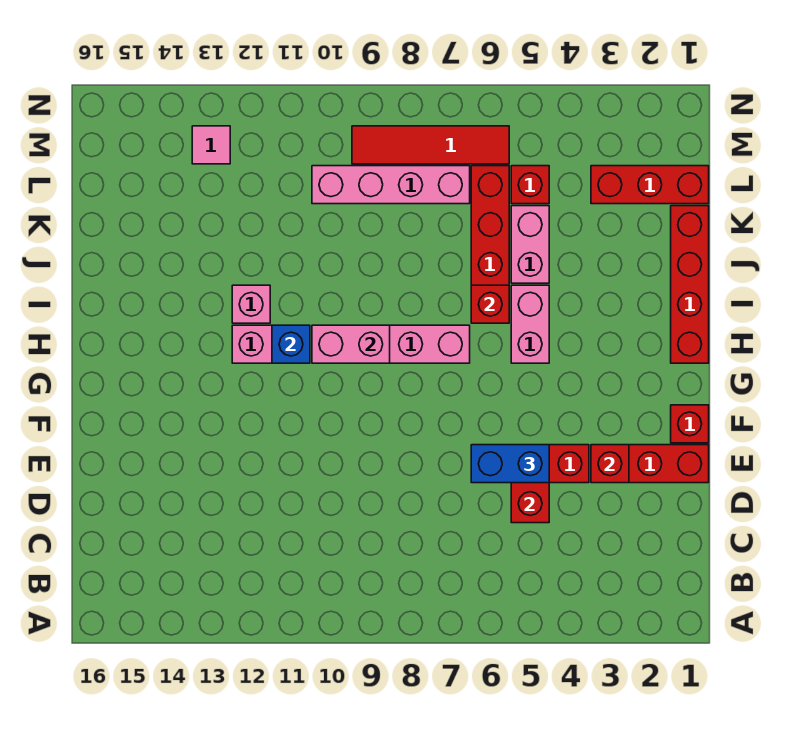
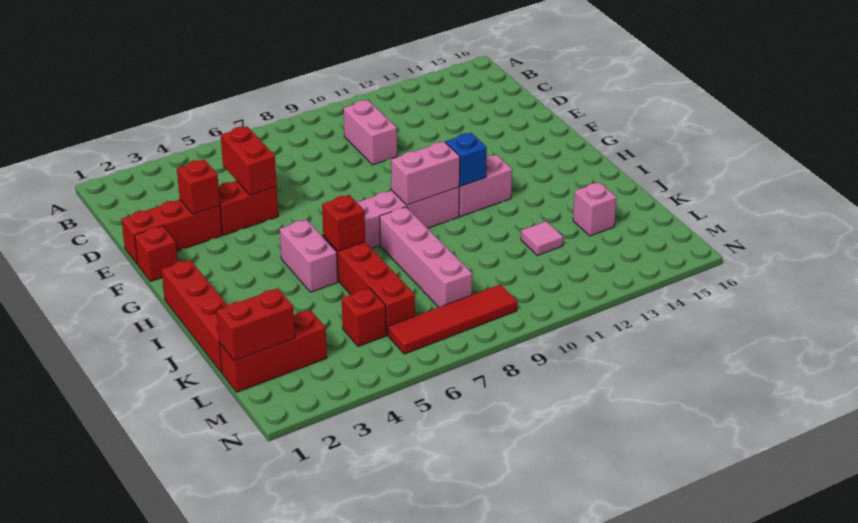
blue 1x2 brick [471,445,549,483] -> none
pink 1x1 brick [232,285,270,323] -> pink 1x1 brick moved to [573,182,617,236]
pink 1x2 brick [511,206,549,283] -> pink 1x2 brick moved to [344,100,397,165]
none -> red 1x2 brick [217,288,295,361]
pink 1x4 brick [312,166,470,204] -> pink 1x4 brick turned to [380,207,472,307]
pink 1x1 tile [192,126,230,164] -> pink 1x1 tile moved to [521,221,563,255]

